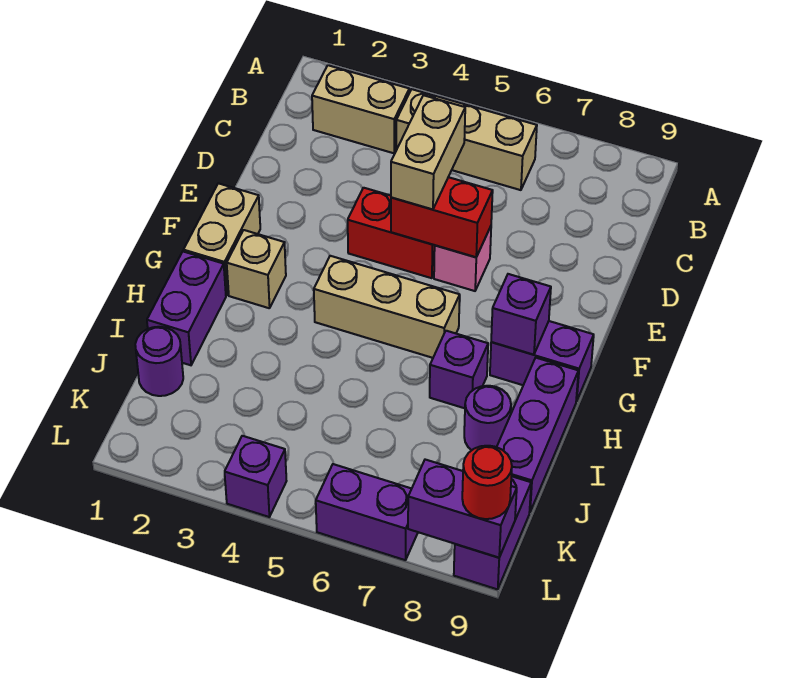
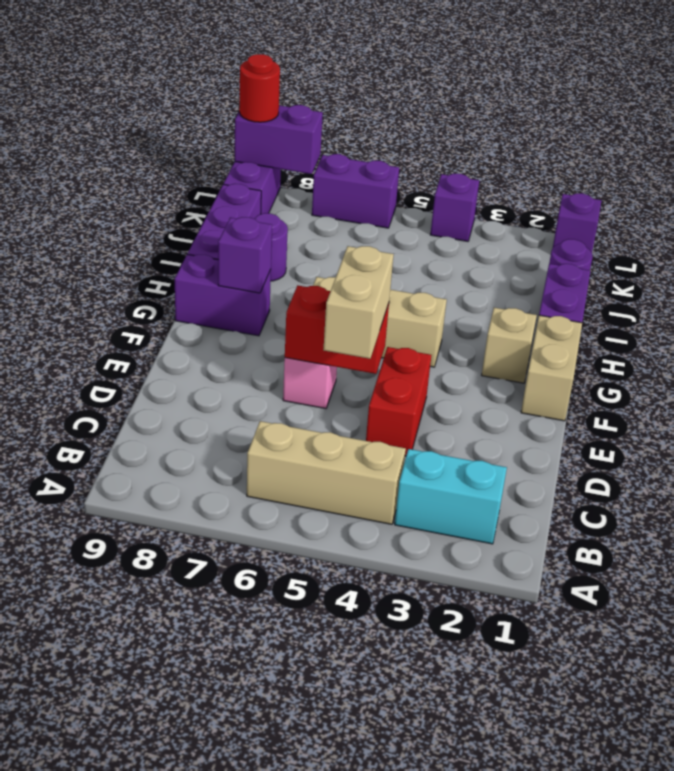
tan 1x2 brick [312,65,409,153] -> cyan 1x2 brick [395,449,507,544]
red 1x2 brick [348,188,435,278] -> red 1x2 brick turned to [366,347,431,456]
purple 1x1 brick [430,331,488,408] -> purple 1x1 brick moved to [553,193,602,253]

